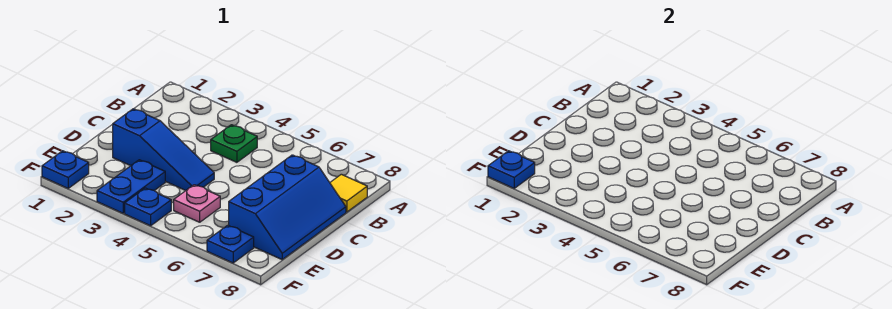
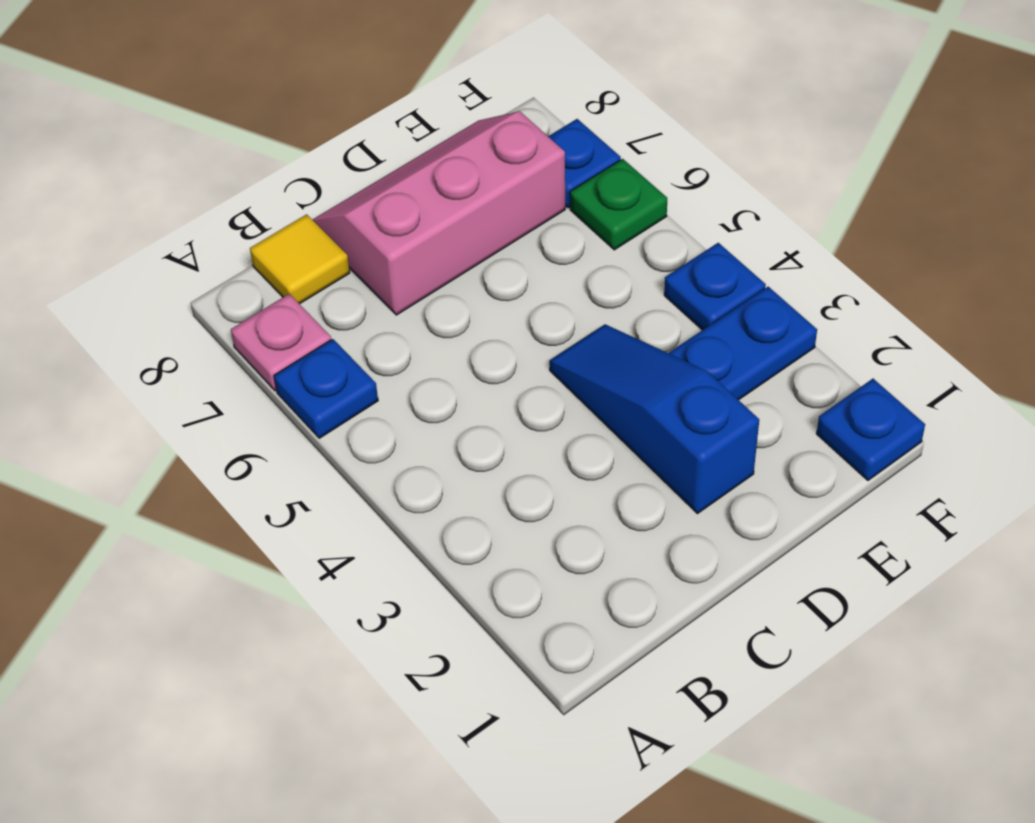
green 1x1 plate [211,125,257,162] -> green 1x1 plate moved to [570,159,667,250]
blue 2x3 slope [229,155,346,259] -> pink 2x3 slope [313,111,565,315]
pink 1x1 plate [174,185,220,222] -> pink 1x1 plate moved to [231,294,331,391]
blue 1x1 plate [488,151,535,188] -> blue 1x1 plate moved to [274,339,378,438]

